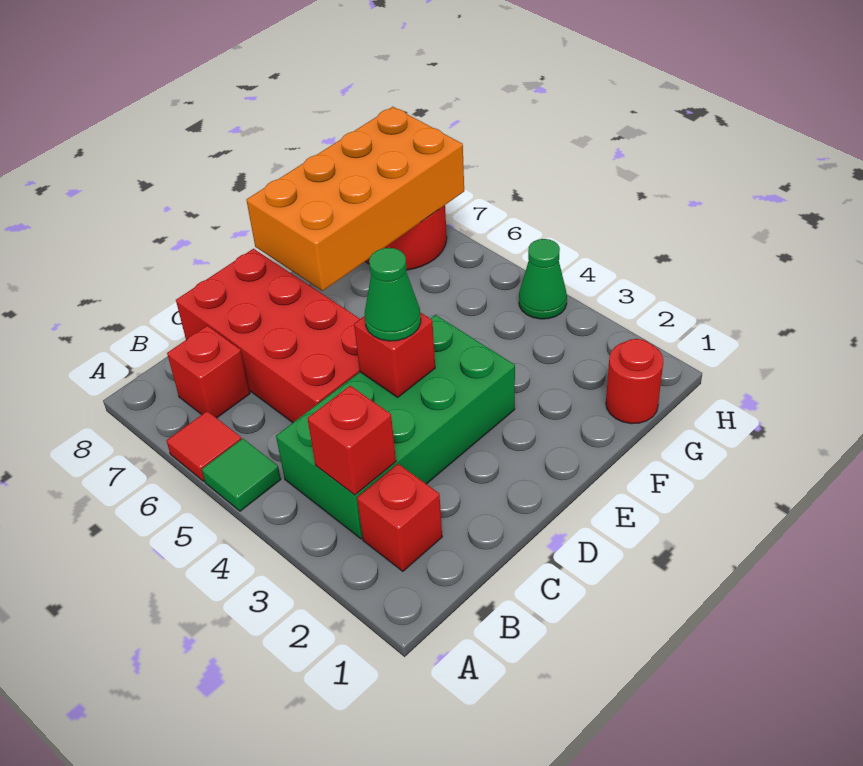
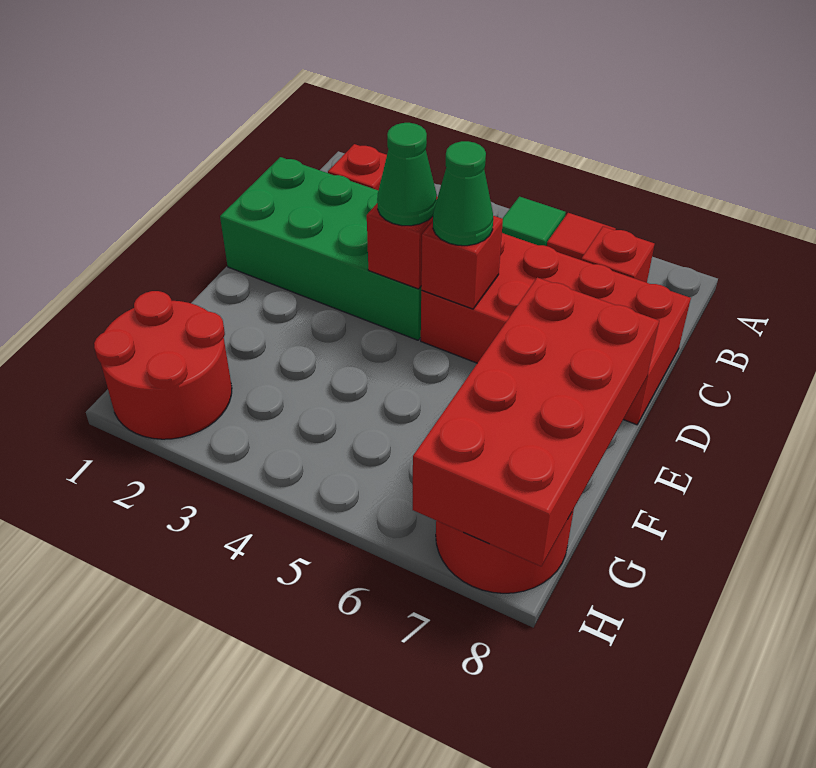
green 2x4 brick [276,315,515,539] -> green 2x4 brick turned to [220,157,421,340]
red 1x1 brick [307,386,396,495] -> red 1x1 brick moved to [421,216,503,309]
orange 2x4 brick [247,107,464,291] -> red 2x4 brick [413,277,659,566]
red 1x1 round brick [606,339,663,424] -> red 2x2 round brick [94,291,232,439]
green 1x1 cone [519,239,567,319] -> green 1x1 cone moved to [433,141,493,246]

